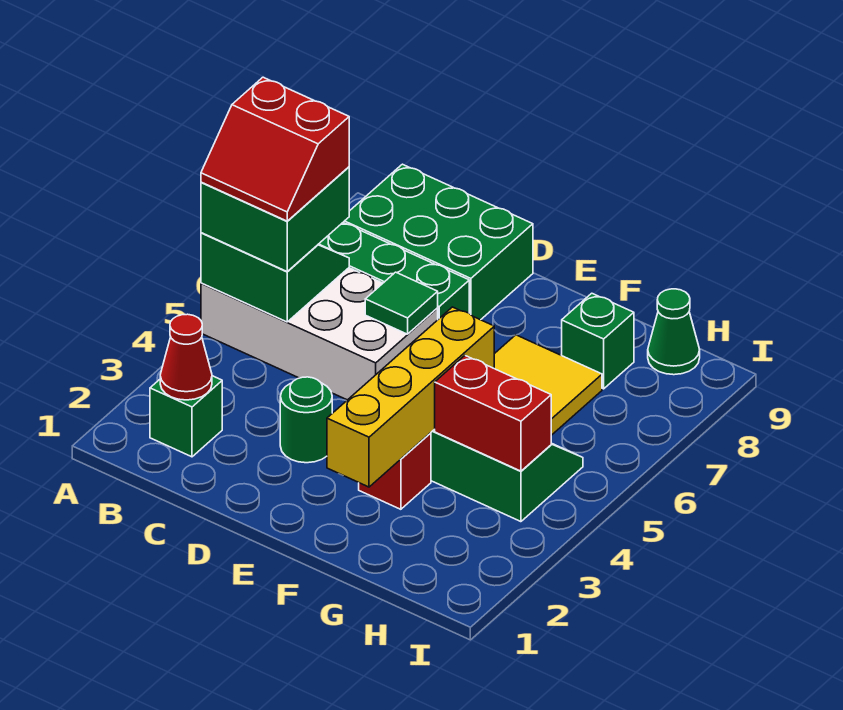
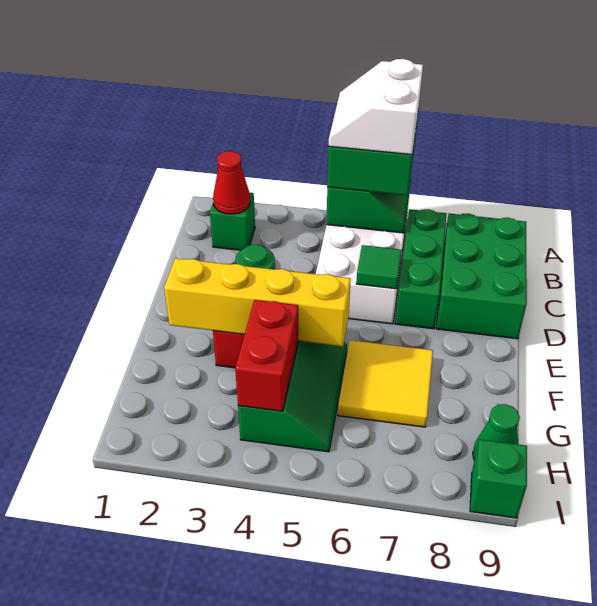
red 2x2 slope [201,77,349,221] -> white 2x2 slope [329,59,423,155]
green 1x1 brick [562,293,634,389] -> green 1x1 brick moved to [470,440,527,518]

